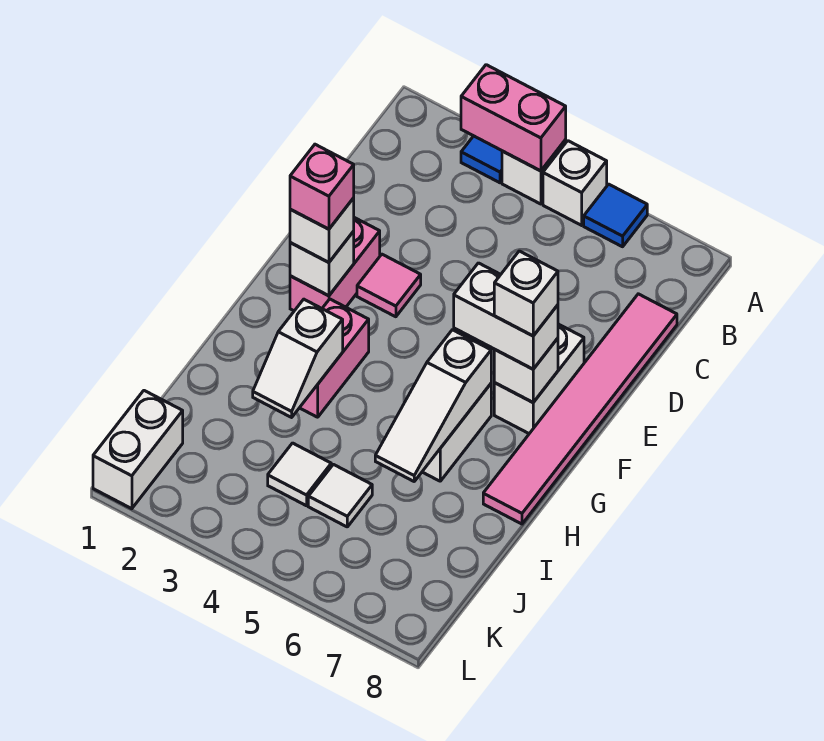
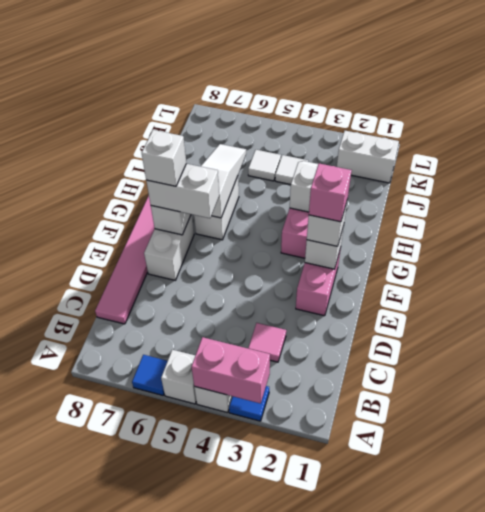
pink 1x1 tile [357,254,421,317] -> pink 1x1 tile moved to [248,323,286,362]
white 1x2 brick [93,391,183,509] -> white 1x2 brick turned to [337,131,399,183]

